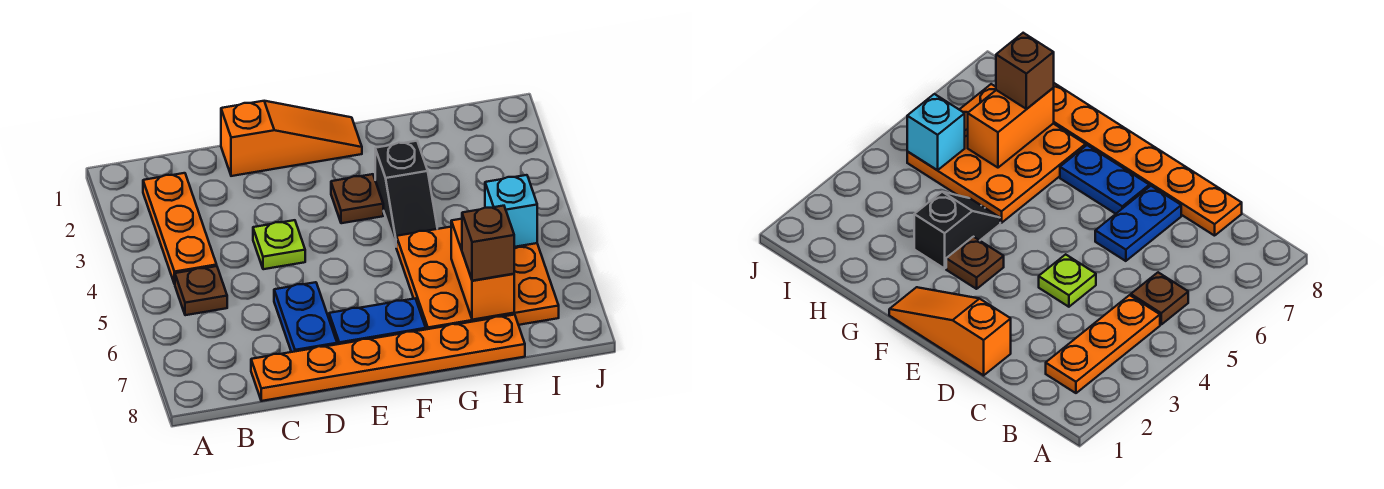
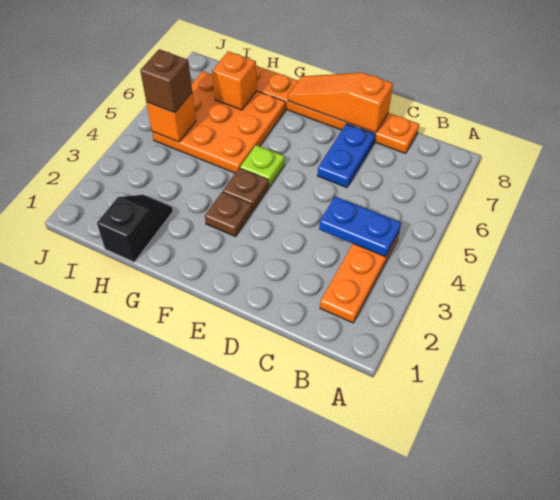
brown 1x1 plate [175,266,227,315] -> brown 1x1 plate moved to [223,168,269,211]
orange 1x3 slope [221,101,362,176] -> orange 1x3 slope moved to [288,73,393,133]
lime 1x1 plate [253,220,305,269] -> lime 1x1 plate moved to [240,145,285,187]
blue 1x2 plate [329,299,426,344] -> blue 1x2 plate moved to [319,197,401,257]
black 1x2 slope [375,141,437,246] -> black 1x2 slope moved to [97,195,173,262]
orange 1x2 brick [451,219,514,320] -> orange 1x1 brick [212,51,257,110]
brown 1x1 brick [462,206,514,281] -> brown 1x1 brick moved to [140,49,192,113]
cyan 1x1 brick [485,175,537,247] -> orange 1x1 brick [146,93,196,142]

